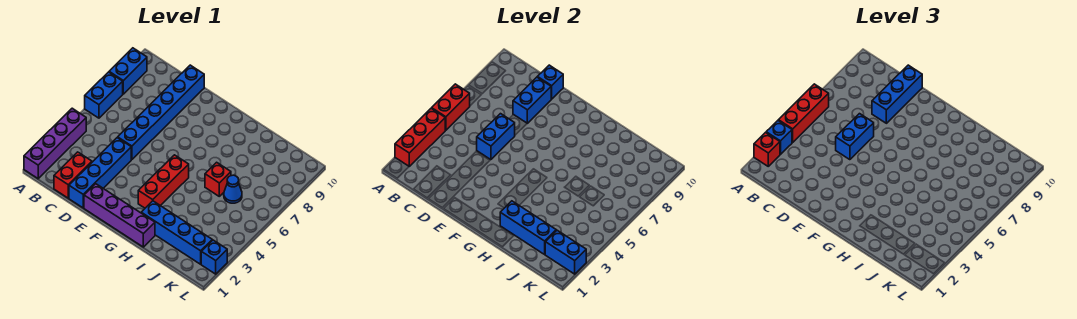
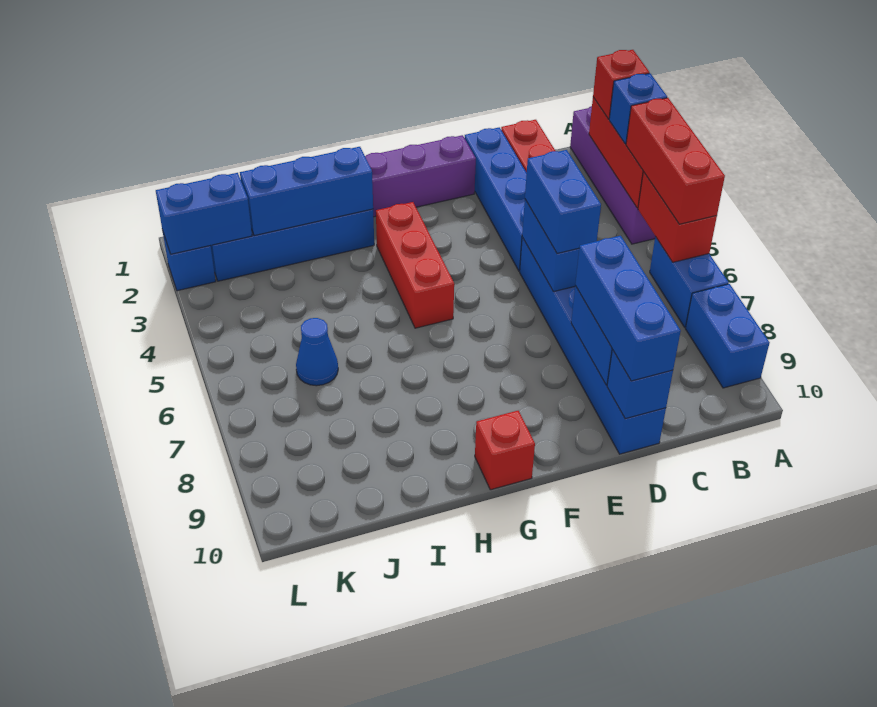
red 1x1 brick [205,162,231,196] -> red 1x1 brick moved to [475,411,535,490]

